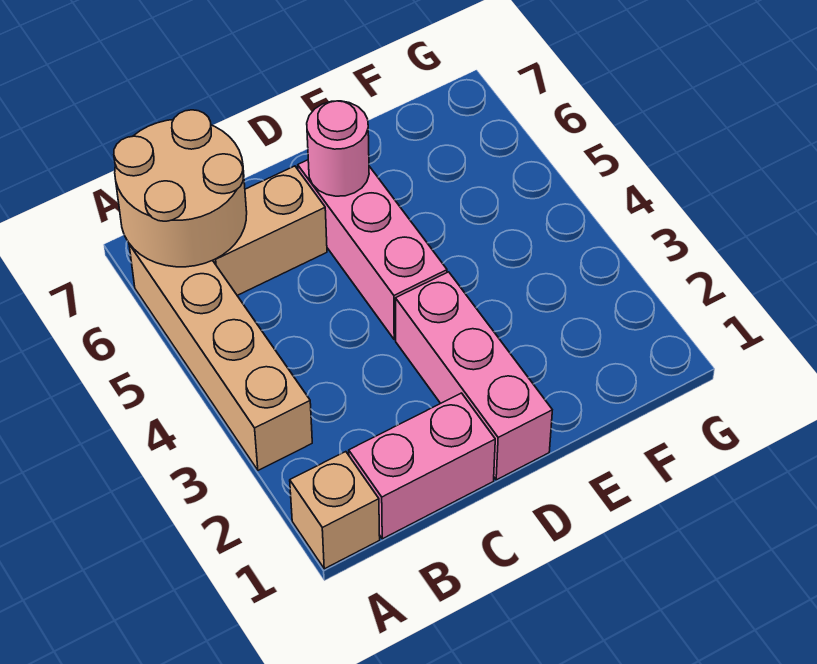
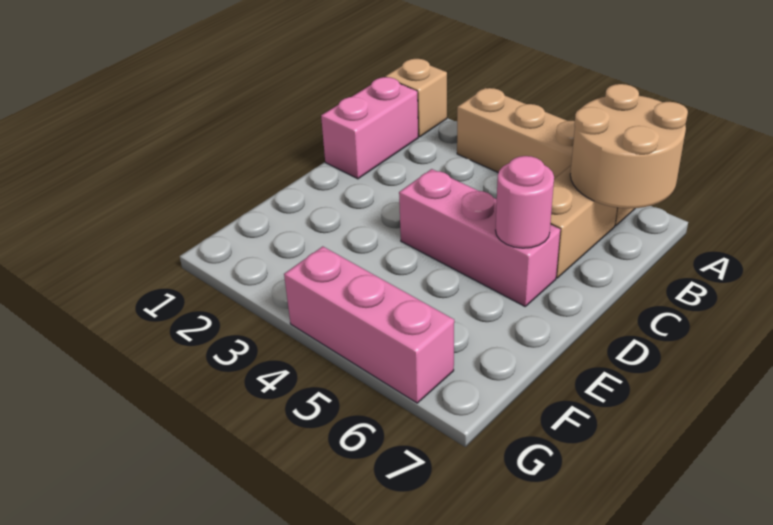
pink 1x3 brick [396,272,552,480] -> pink 1x3 brick moved to [284,246,454,403]

